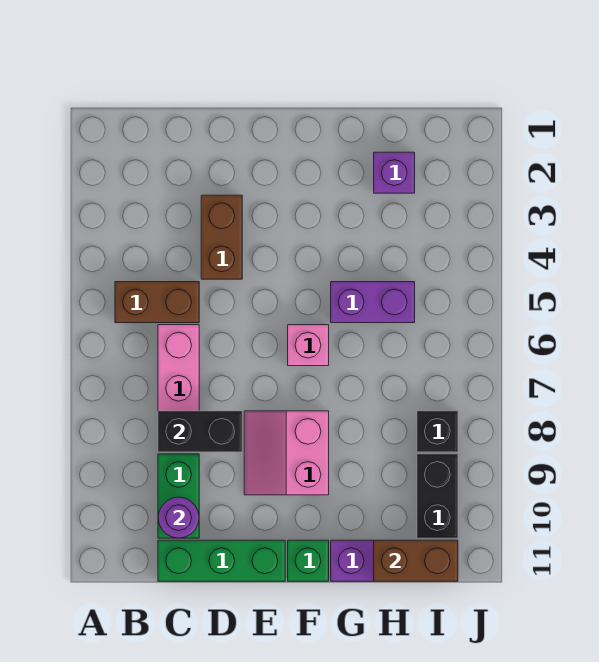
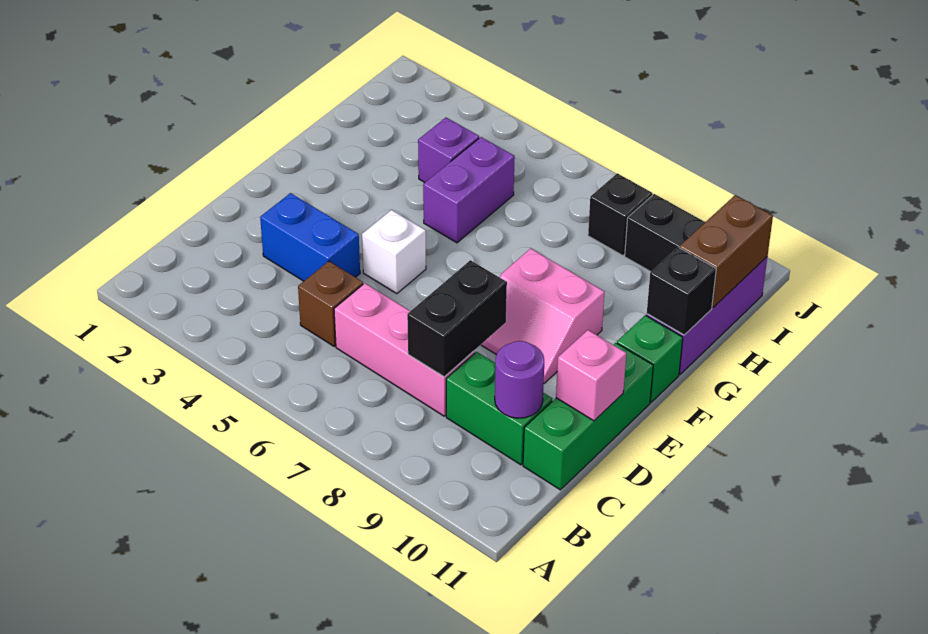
brown 1x2 brick [115,282,199,323] -> brown 1x1 brick [298,261,363,346]
brown 1x2 brick [201,195,242,279] -> blue 1x2 brick [260,193,360,281]
none -> white 1x1 brick [362,210,426,294]
pink 1x1 brick [288,325,329,366] -> pink 1x1 brick moved to [556,330,626,421]
none -> black 1x1 brick [647,247,716,335]
purple 1x1 brick [374,152,415,193] -> purple 1x1 brick moved to [418,118,479,182]

